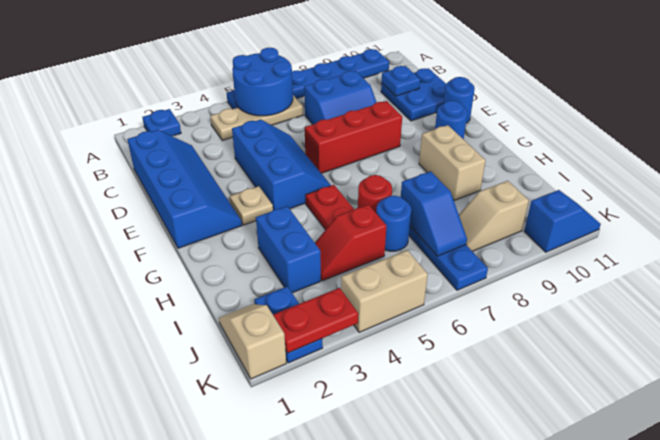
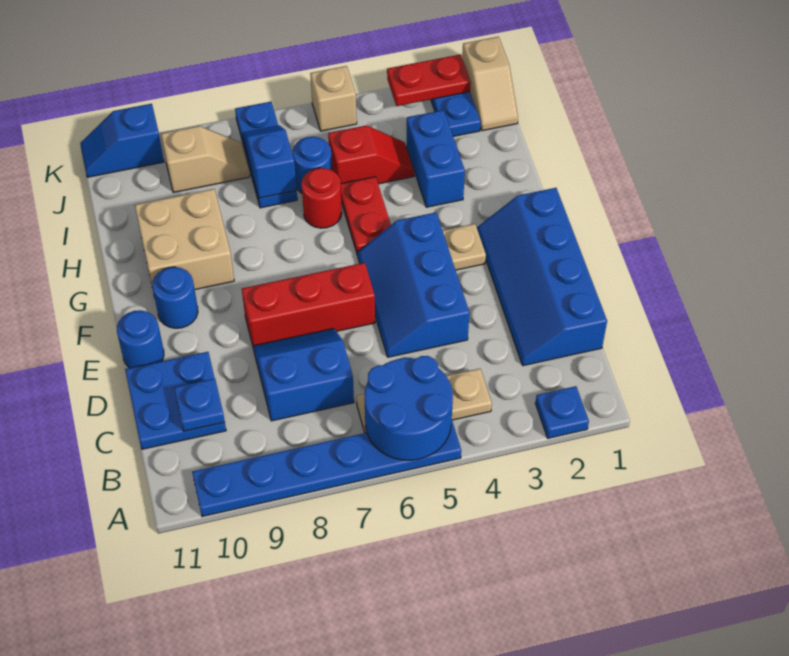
tan 1x2 brick [419,125,486,200] -> tan 2x2 brick [135,189,234,289]
tan 1x2 brick [341,250,428,332] -> tan 1x1 brick [310,66,357,131]

